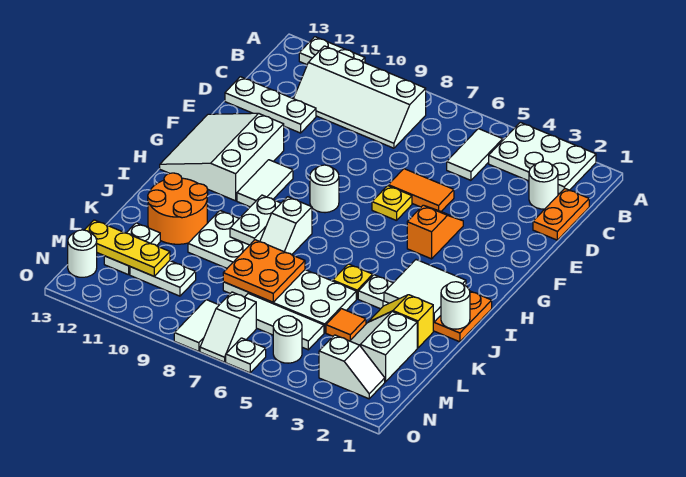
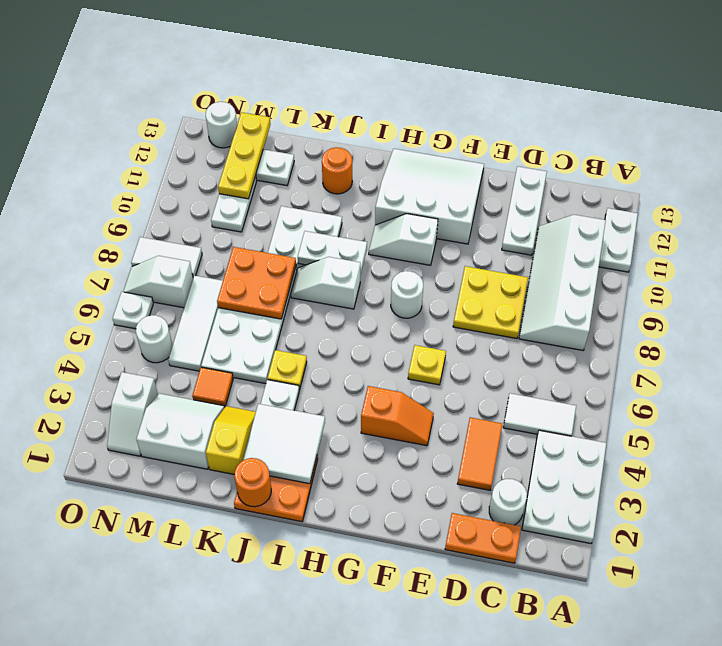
none -> yellow 2x2 plate [453,266,528,339]
orange 1x2 tile [388,169,454,211] -> orange 1x2 tile moved to [457,417,502,490]
white 1x2 tile [237,160,293,207] -> white 1x2 slope [369,214,438,265]
white 1x1 round brick [441,282,470,329] -> orange 1x1 round brick [234,458,271,507]
orange 2x2 round brick [148,173,208,244] -> orange 1x1 round brick [322,147,352,194]

